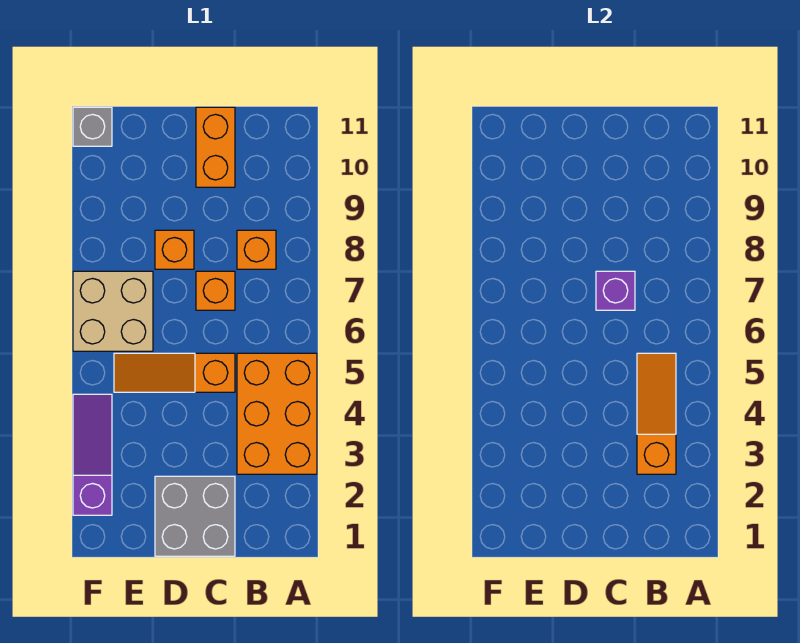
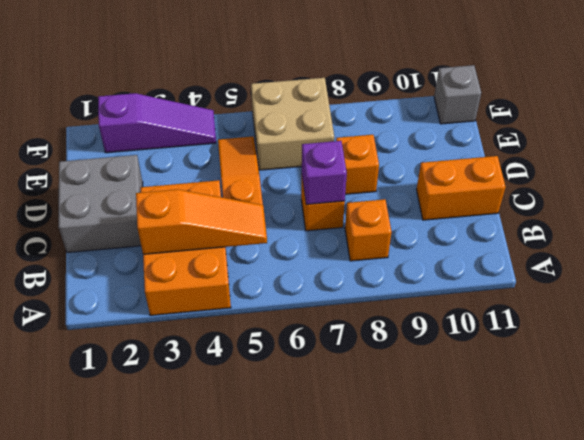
orange 2x3 brick [237,353,317,474] -> orange 2x3 brick turned to [140,180,231,315]

